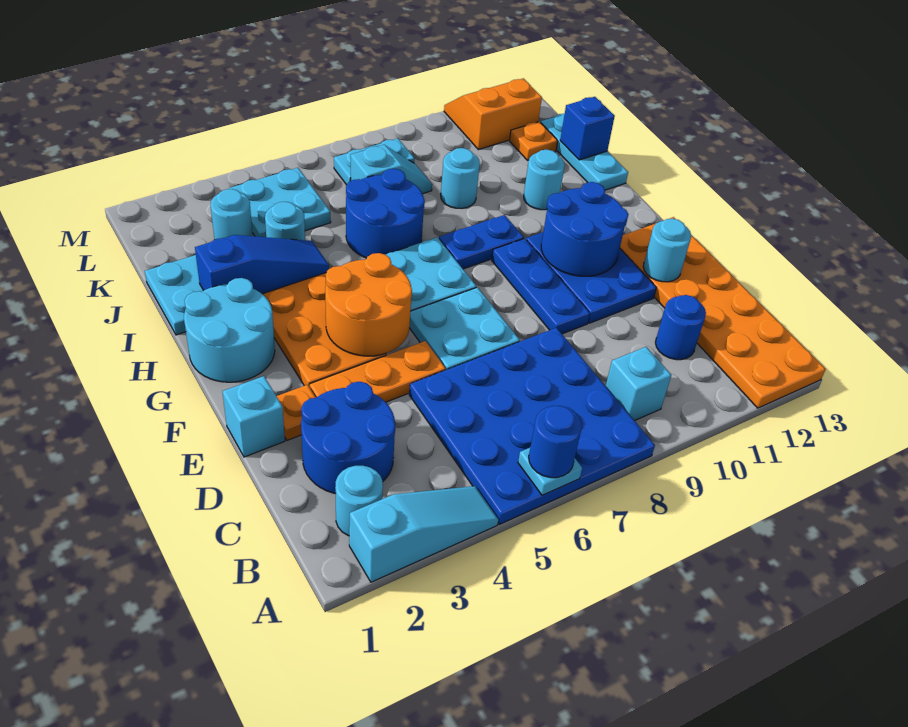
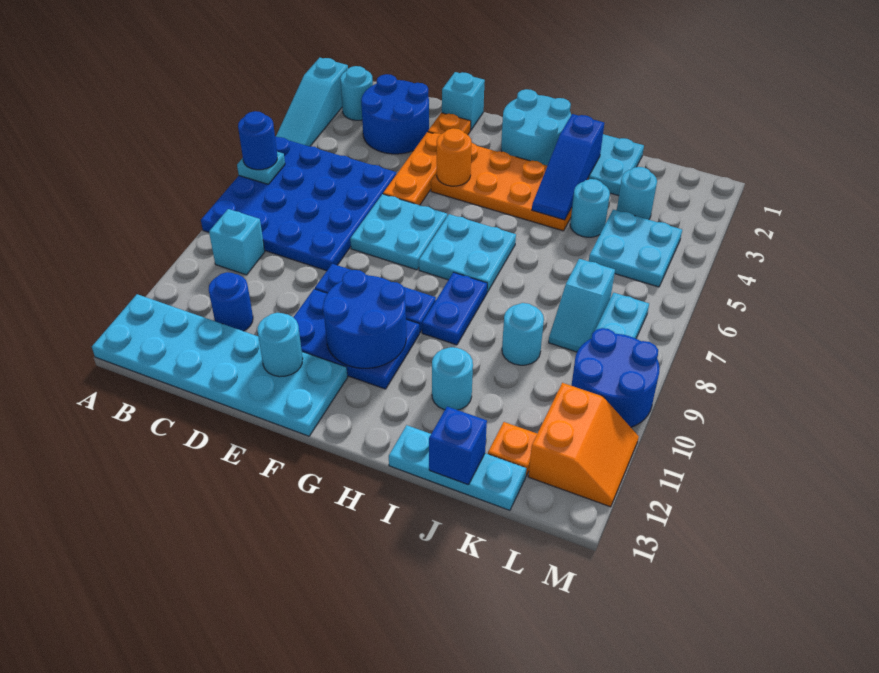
orange 2x6 plate [620,217,825,408] -> cyan 2x6 plate [92,294,348,436]
orange 2x2 round brick [325,253,412,356] -> orange 1x1 round brick [437,128,472,186]
blue 2x2 round brick [346,169,425,258] -> blue 2x2 round brick moved to [571,328,660,427]

